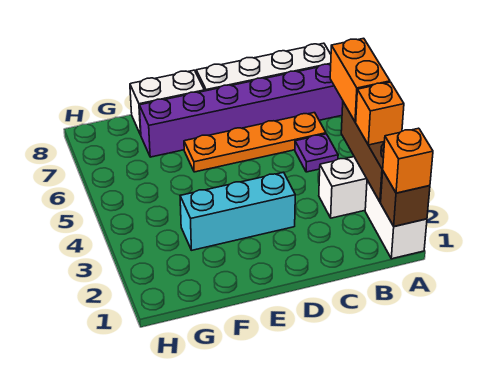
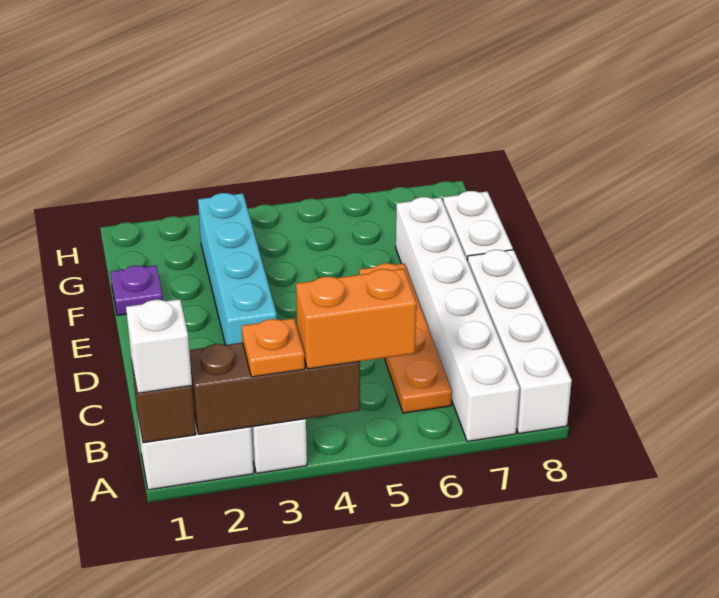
orange 1x1 brick [383,128,433,193] -> white 1x1 brick [126,299,192,393]
orange 1x1 brick [356,82,404,145] -> orange 1x1 plate [242,318,305,377]
purple 1x6 brick [139,64,343,157] -> white 1x6 brick [396,197,519,441]
purple 1x1 plate [295,134,338,172] -> purple 1x1 plate moved to [110,266,163,315]
cyan 1x3 brick [180,172,295,250] -> cyan 1x4 brick [198,193,277,345]

